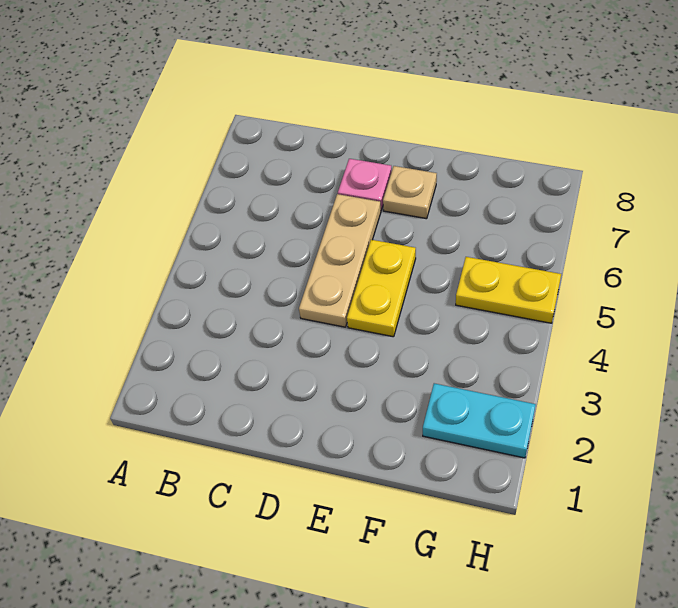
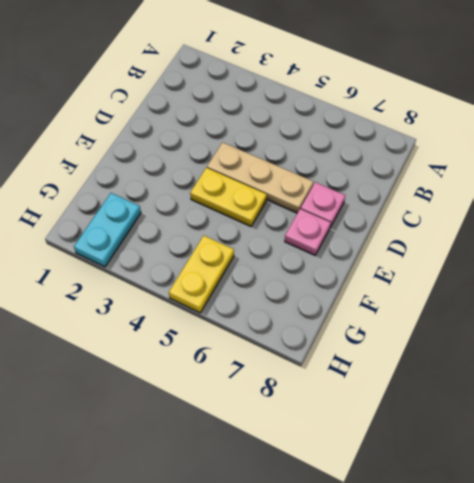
tan 1x1 plate [383,166,437,219] -> pink 1x1 plate [285,209,331,255]

